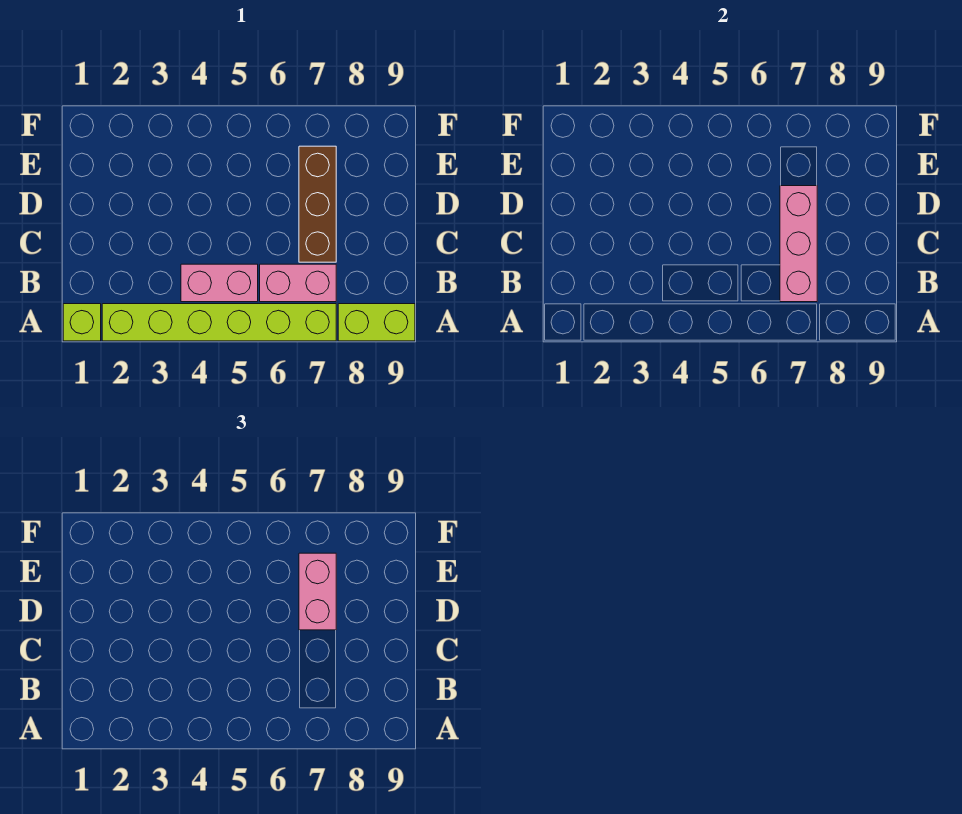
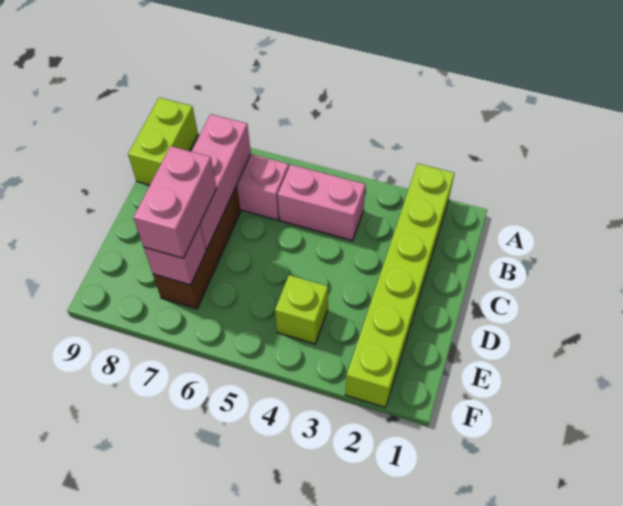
lime 1x1 brick [63,304,101,341] -> lime 1x1 brick moved to [275,275,328,344]
lime 1x6 brick [102,304,336,341] -> lime 1x6 brick turned to [345,163,454,407]
lime 1x2 brick [338,304,415,341] -> lime 1x2 brick turned to [128,98,198,185]
none -> pink 1x1 brick [144,225,206,285]

